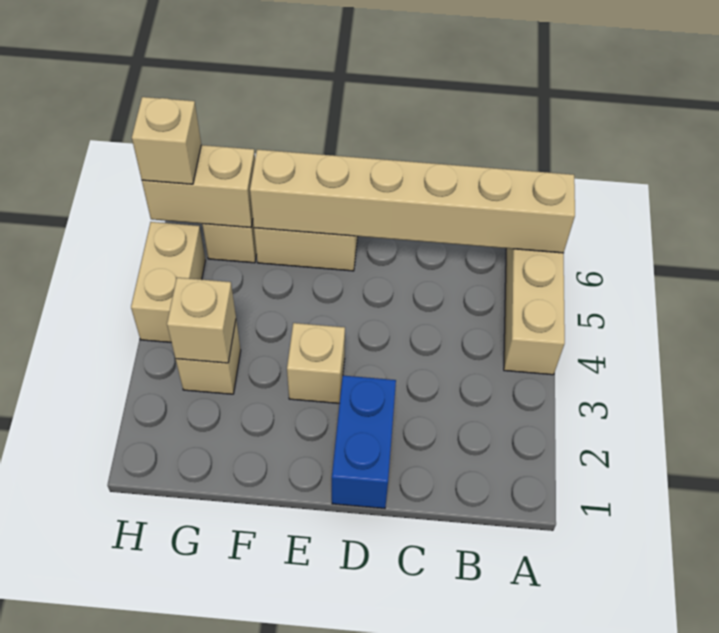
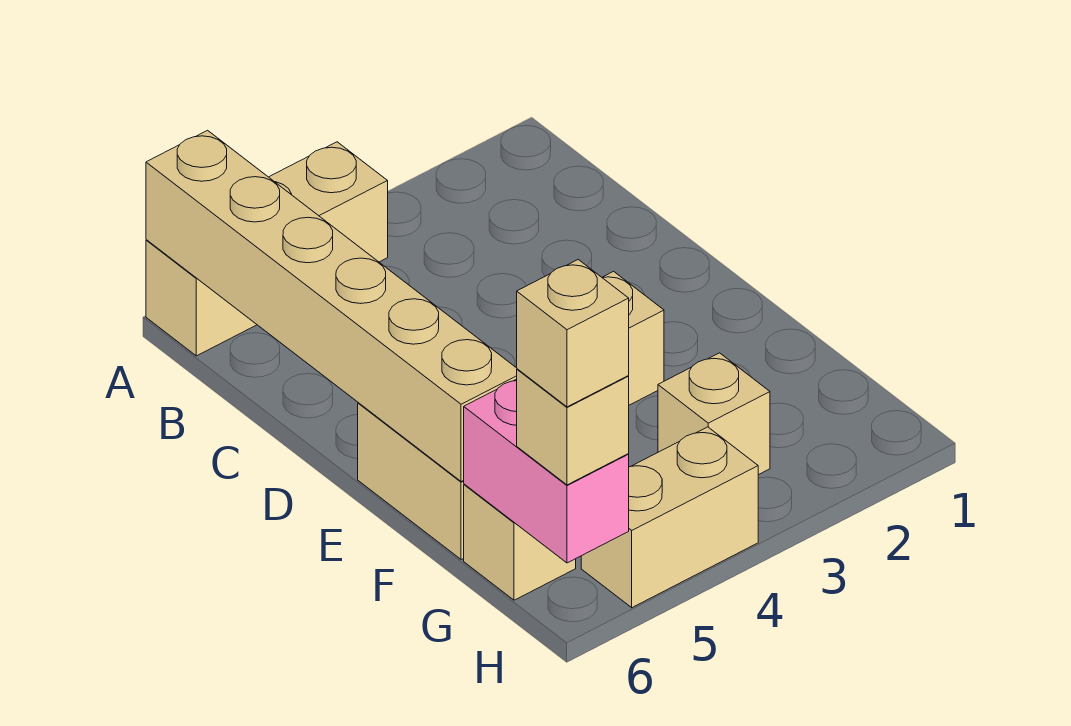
blue 1x2 brick [332,376,396,508] -> none
tan 1x1 brick [167,278,236,363] -> tan 1x1 brick moved to [517,260,629,407]
tan 1x2 brick [142,145,255,227] -> pink 1x2 brick [464,379,629,563]

